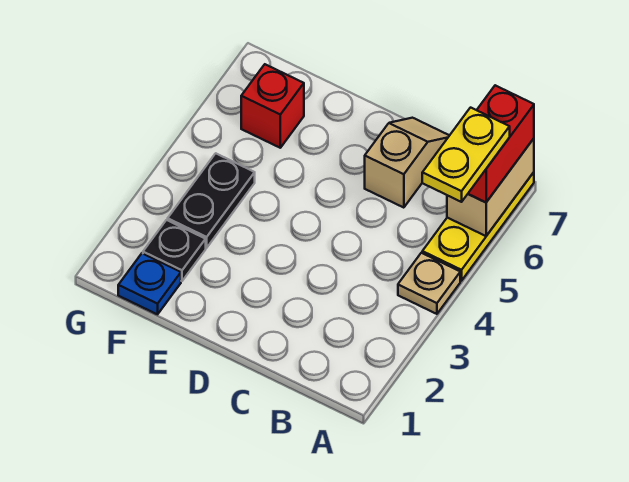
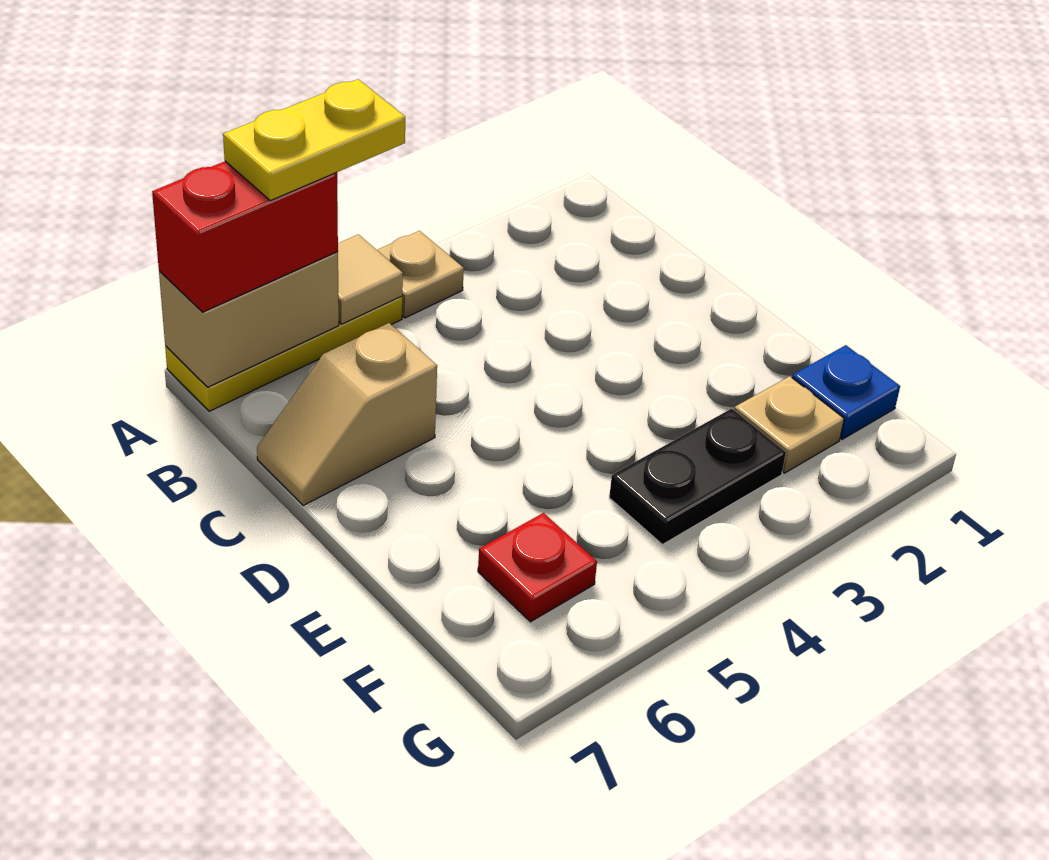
none -> tan 1x1 tile [338,234,403,324]
black 1x1 plate [143,220,206,281] -> tan 1x1 plate [734,376,844,473]
red 1x1 brick [241,64,304,148] -> red 1x1 plate [478,513,597,622]

